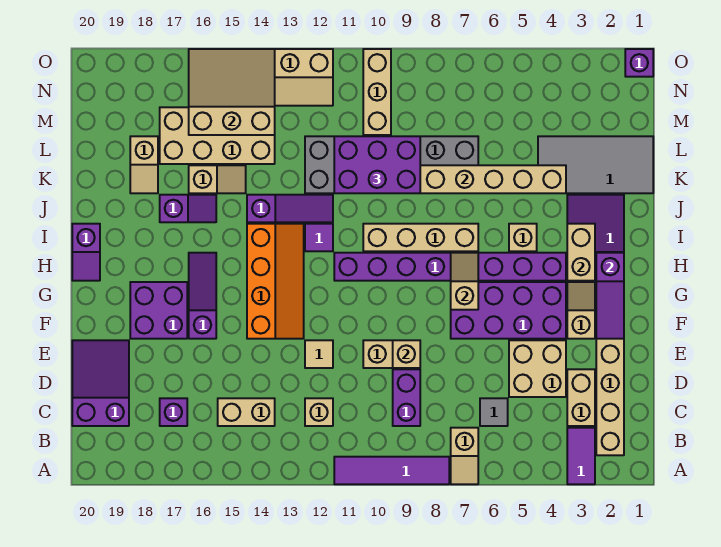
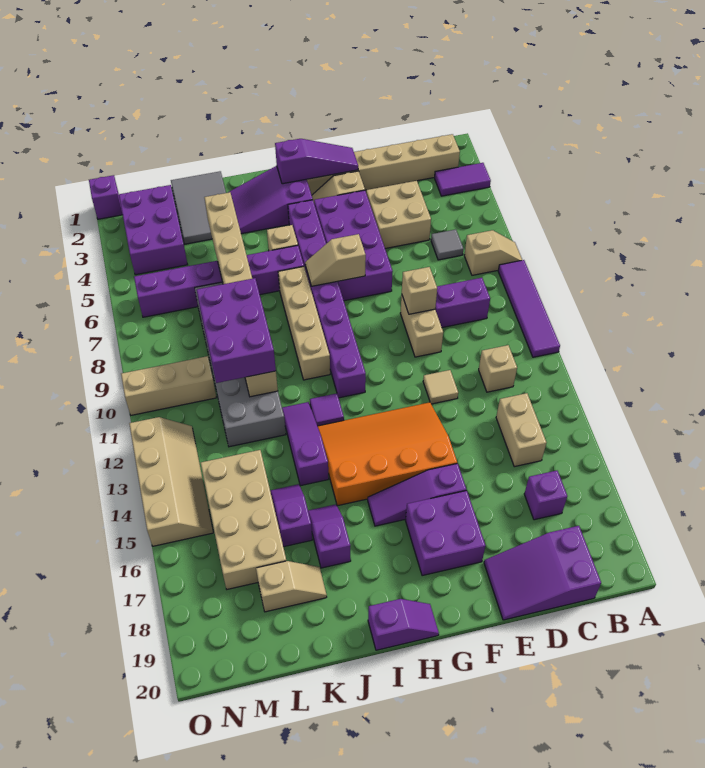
tan 1x2 brick [567,369,595,426] -> none
orange 2x4 slope [247,224,304,339] -> orange 3x4 slope [318,402,457,506]
tan 1x2 brick [567,224,595,281] -> none
none -> purple 1x6 brick [134,245,304,317]
grey 2x4 tile [538,136,653,193] -> grey 2x3 tile [171,171,226,244]
tan 1x2 slope [189,165,246,193] -> purple 1x2 slope [270,484,312,547]
none -> purple 2x3 brick [119,185,188,275]
tan 3x3 slope [189,49,275,135] -> none

